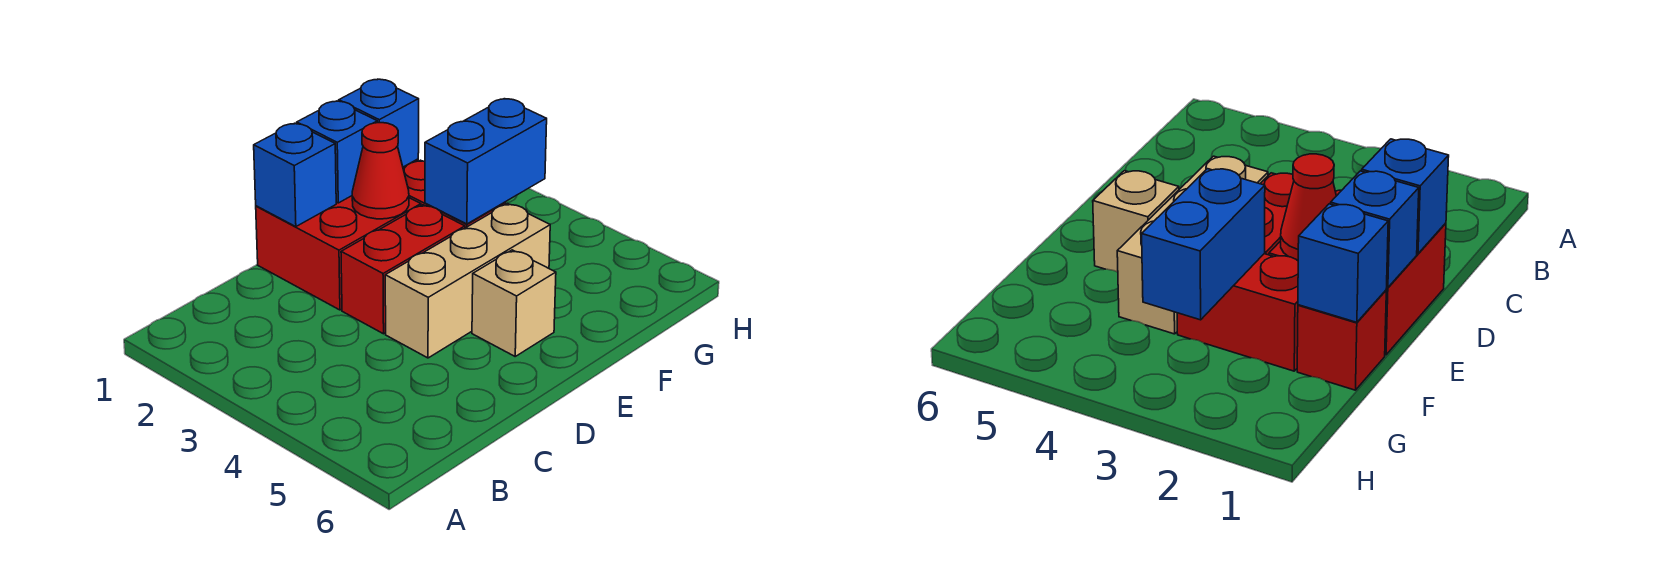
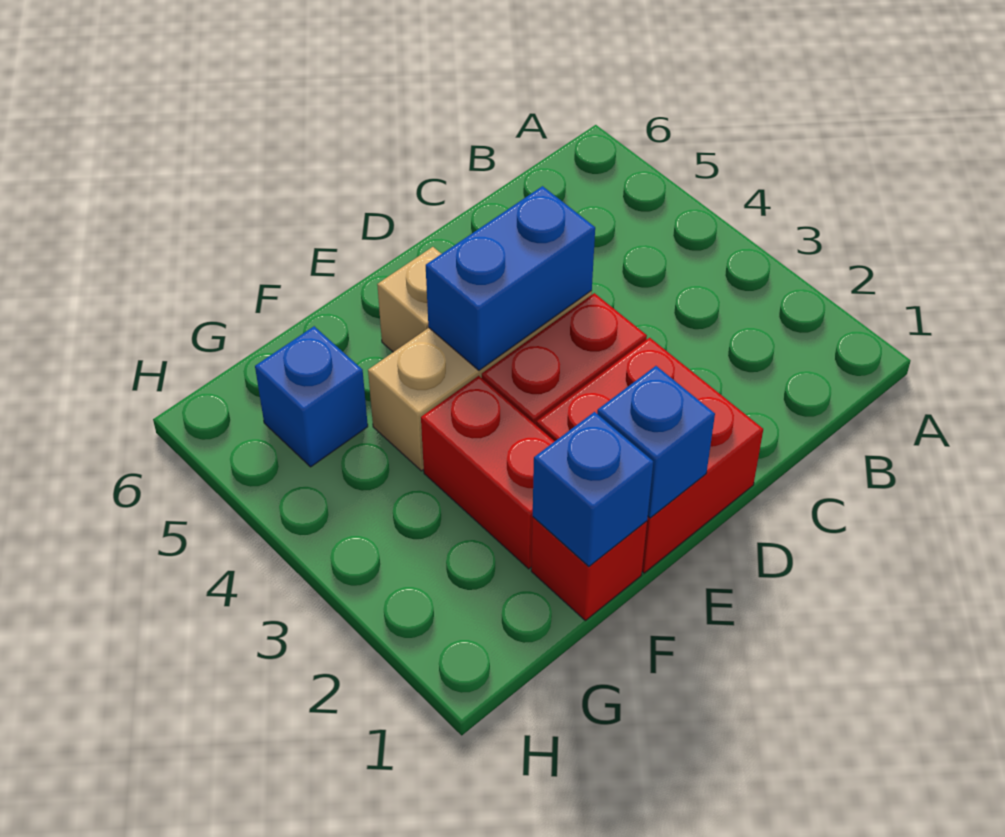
blue 1x1 brick [254,123,336,227] -> blue 1x1 brick moved to [255,326,368,467]
red 1x1 cone [352,123,409,219] -> none
blue 1x2 brick [425,99,547,224] -> blue 1x2 brick moved to [426,186,595,370]

